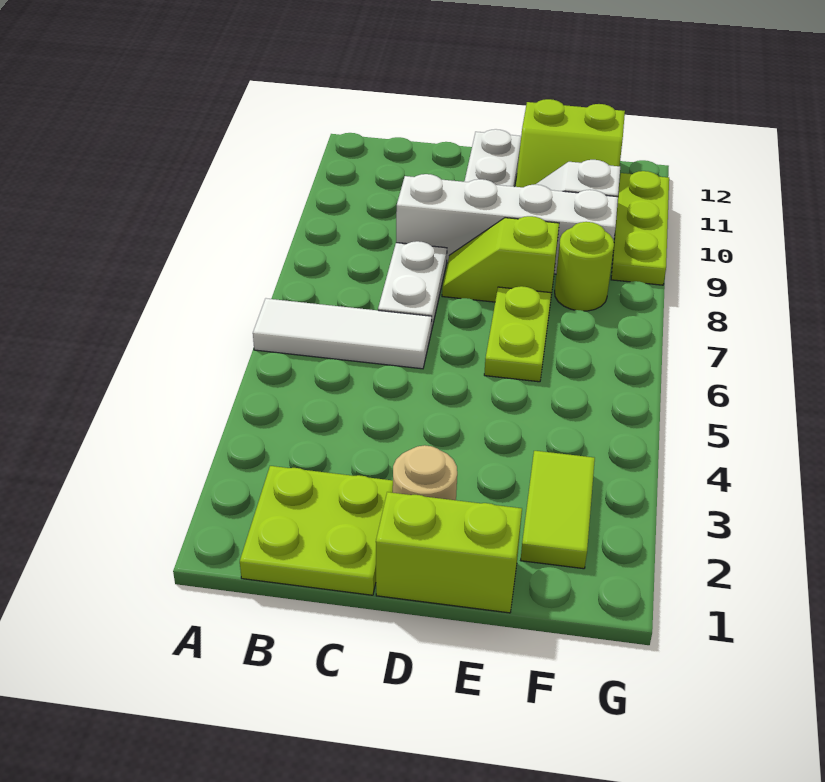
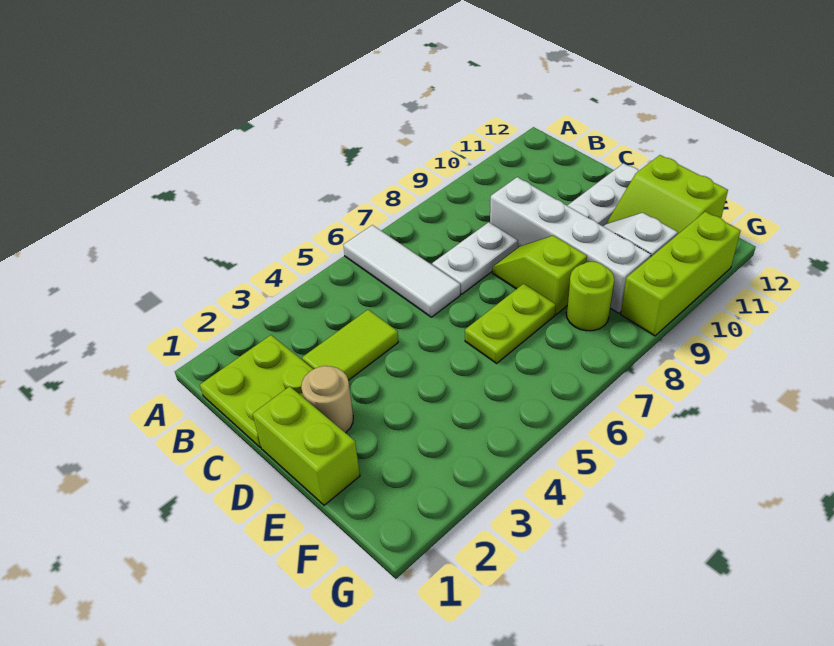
lime 1x2 tile [521,451,595,569] -> lime 1x2 tile moved to [302,310,398,380]
lime 1x3 plate [611,171,669,285] -> lime 1x3 brick [621,212,741,336]

